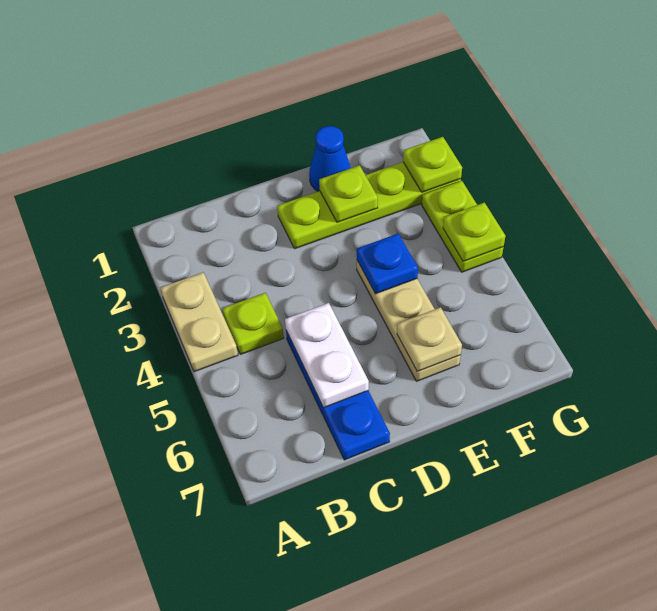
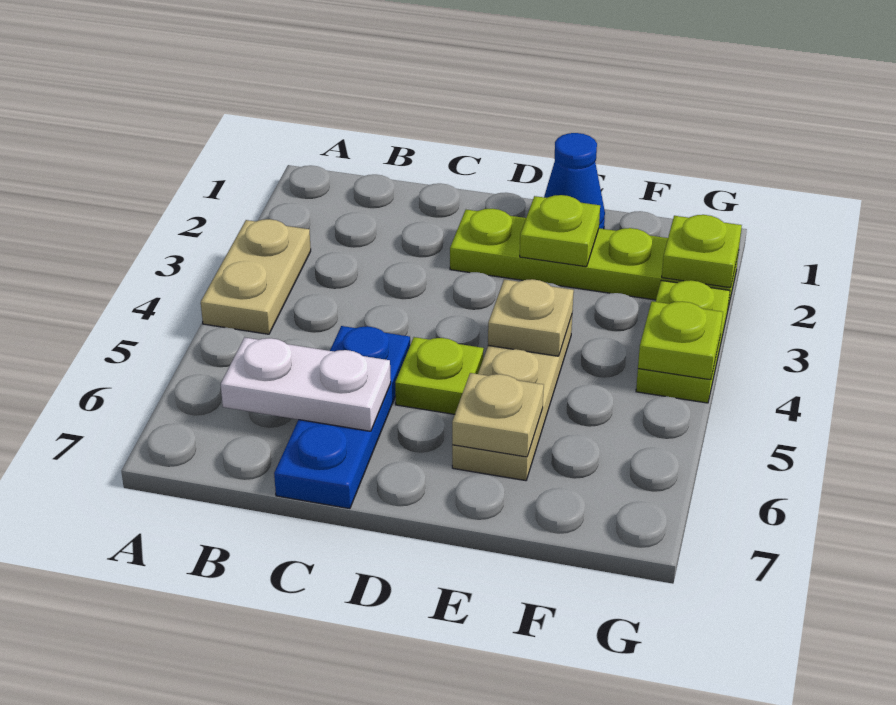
lime 1x1 plate [222,293,284,354] -> lime 1x1 plate moved to [395,337,484,414]
white 1x2 plate [285,303,369,408] -> white 1x2 plate turned to [221,337,391,431]
blue 1x1 plate [357,233,418,294] -> tan 1x1 plate [488,279,574,356]

